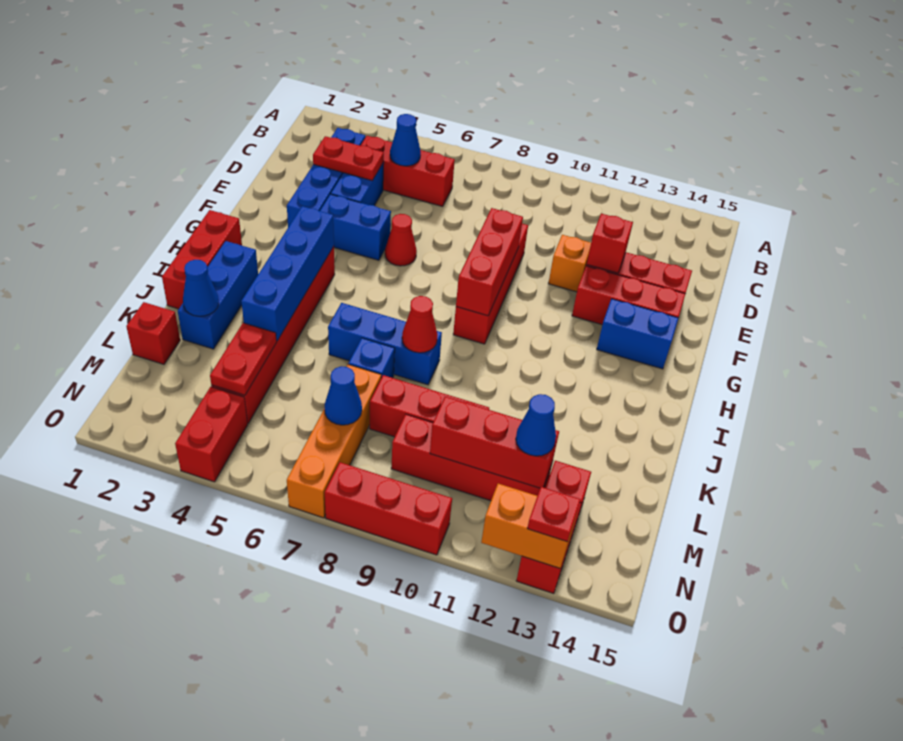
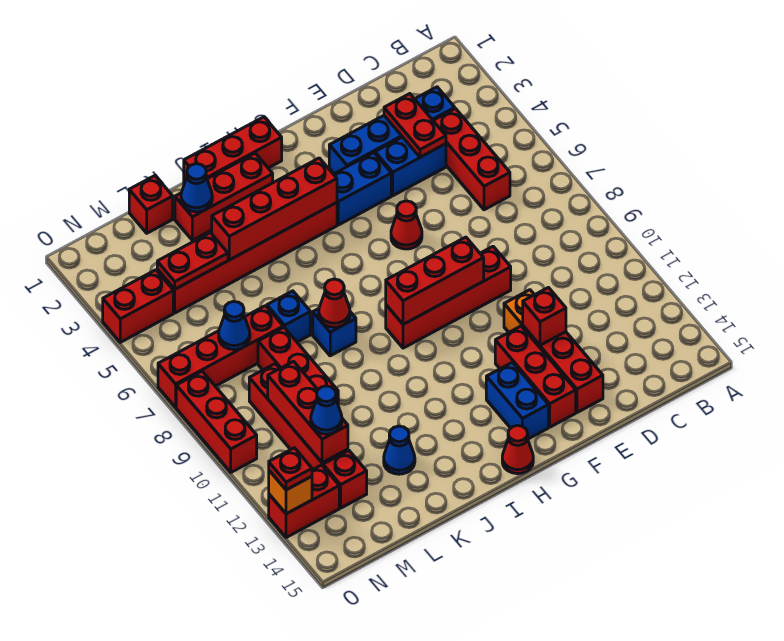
blue 1x1 cone [390,114,421,166] -> blue 1x1 cone moved to [384,426,415,474]
blue 1x2 brick [320,194,391,260] -> blue 1x2 brick turned to [334,153,391,225]
blue 1x4 brick [241,206,334,341] -> red 1x4 brick [212,158,337,260]
none -> red 1x1 cone [502,426,533,474]
blue 1x3 brick [178,241,258,349] -> red 1x3 brick [175,153,273,240]
blue 1x3 brick [328,303,442,385] -> blue 1x1 brick [313,309,356,356]
orange 1x4 brick [287,365,381,518] -> red 1x4 brick [158,306,283,407]
orange 1x2 brick [481,484,576,568] -> orange 1x1 brick [269,471,312,514]

